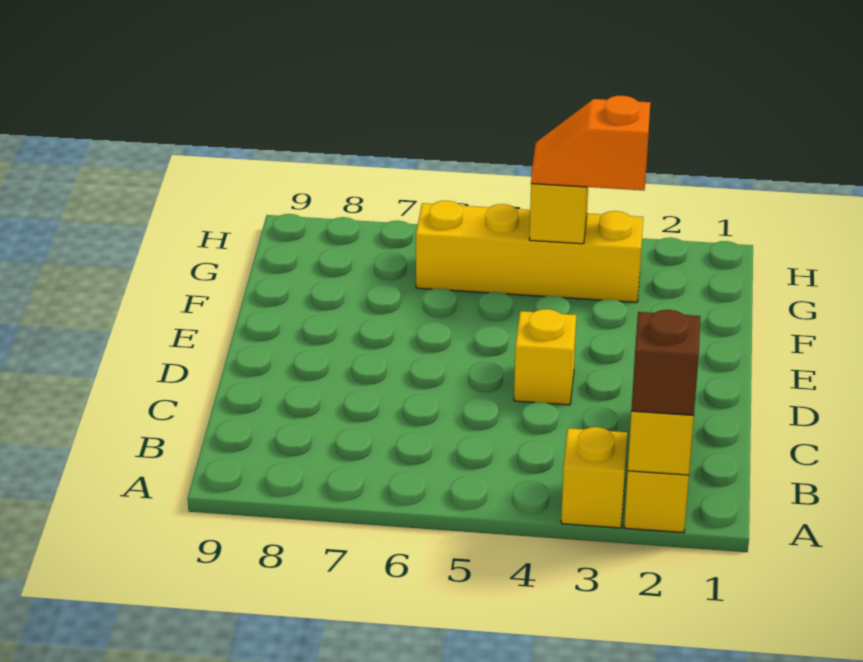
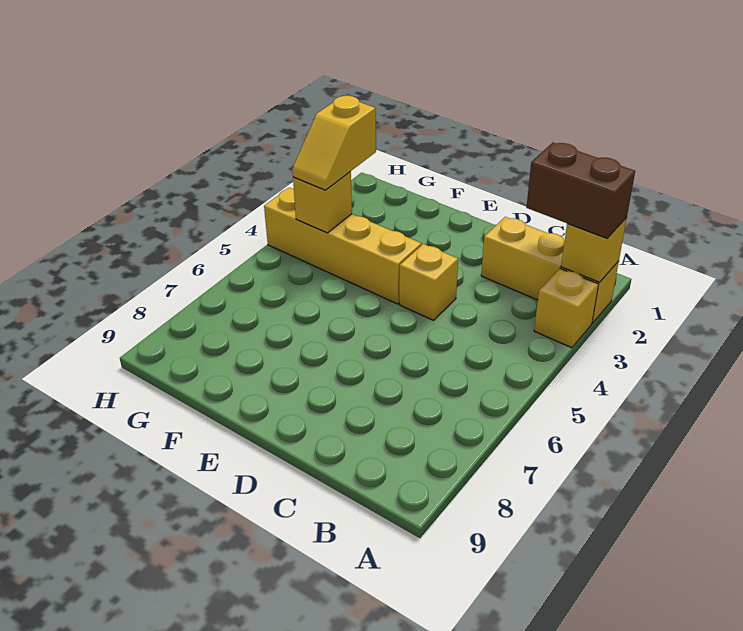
brown 1x1 brick [631,310,700,415] -> brown 1x2 brick [526,143,635,238]
yellow 1x4 brick [416,201,643,302] -> yellow 1x4 brick turned to [264,188,421,304]
orange 1x2 slope [531,96,650,190] -> yellow 1x2 slope [292,96,376,190]

